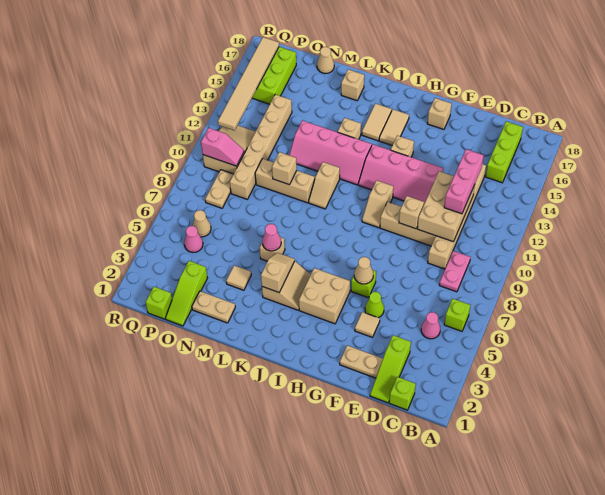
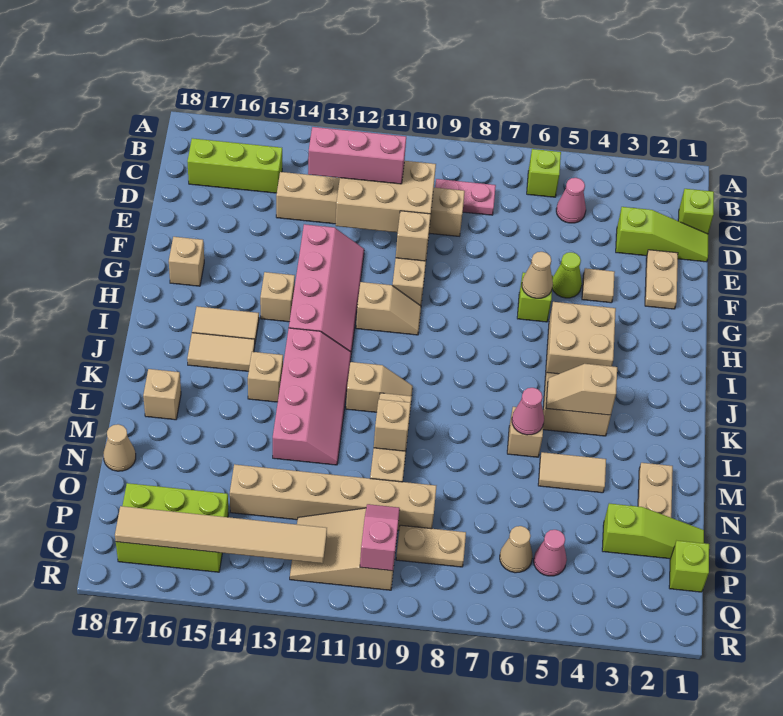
tan 1x1 tile [226,266,251,290] -> tan 1x2 tile [538,452,606,493]

